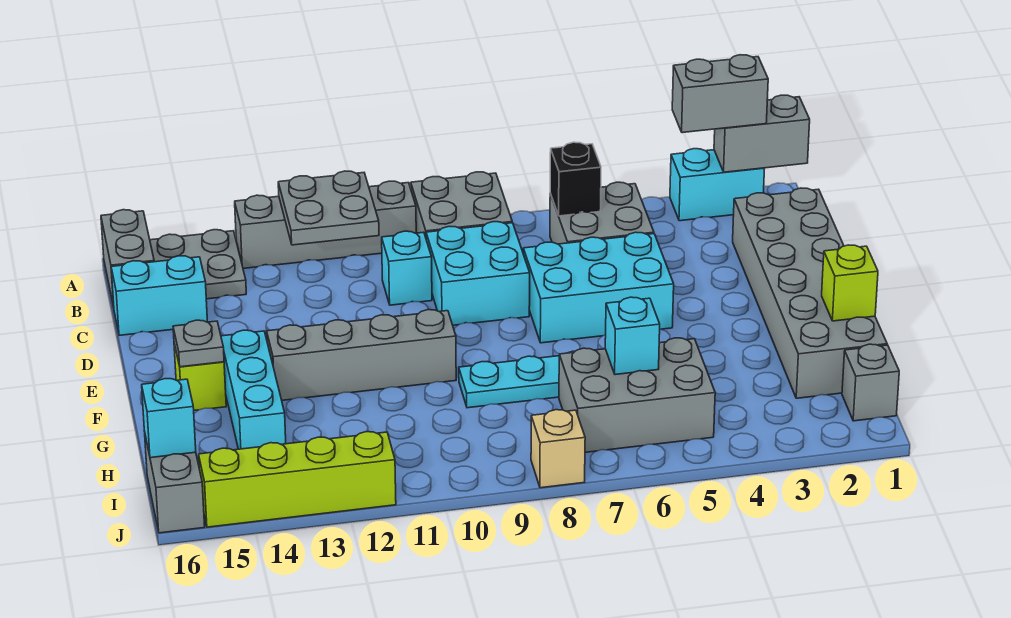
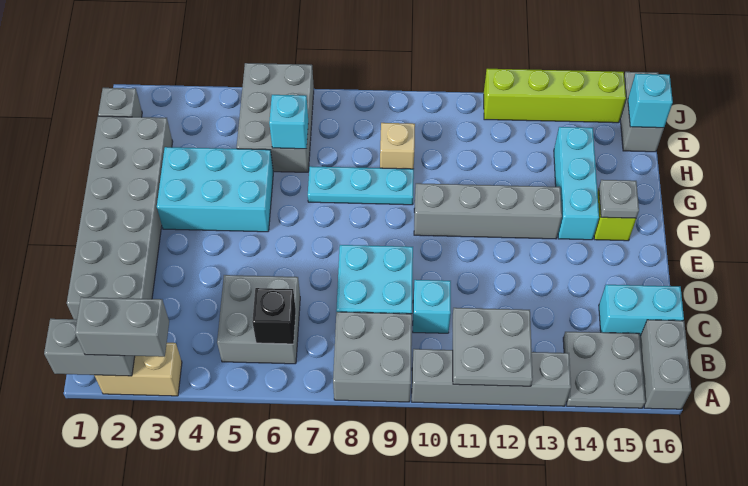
cyan 1x2 brick [670,149,765,221] -> tan 1x2 brick [94,343,182,396]
cyan 2x3 brick [523,232,674,343] -> cyan 2x3 brick moved to [157,147,273,232]
lime 1x1 brick [822,245,878,321] -> none
grey 2x3 brick [559,338,715,452] -> grey 2x3 brick turned to [237,63,314,172]
tan 1x1 brick [531,410,585,488] -> tan 1x1 brick moved to [380,123,415,169]

